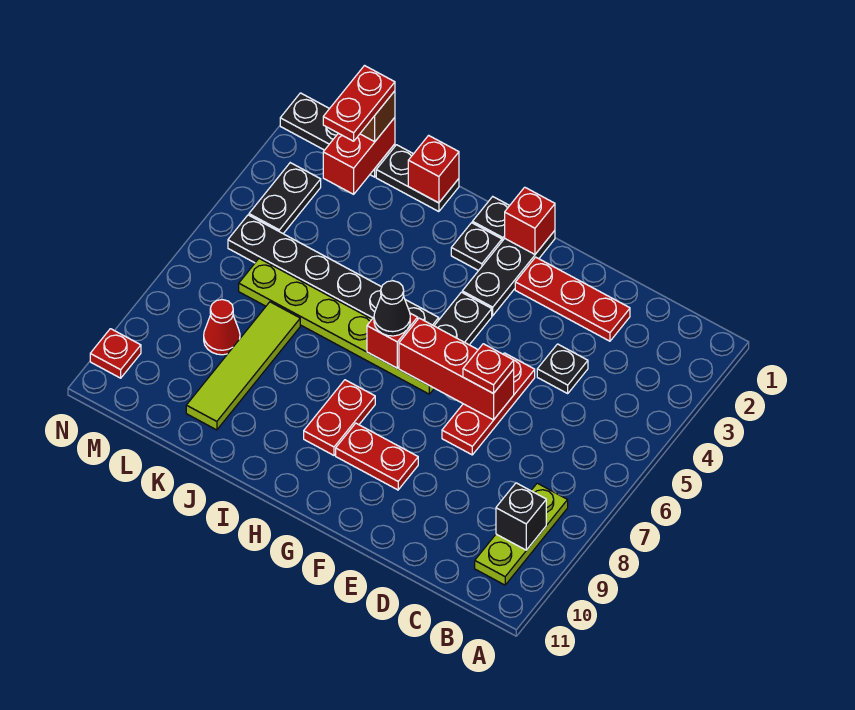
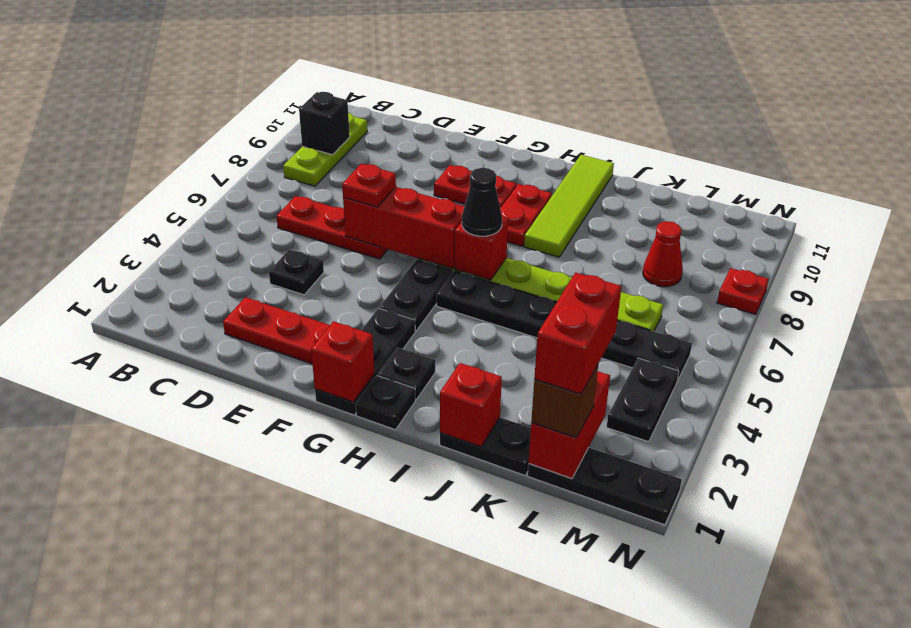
red 1x3 plate [442,353,535,455] -> red 1x3 plate turned to [276,196,388,259]
lime 1x4 tile [186,302,300,430] -> lime 1x4 tile moved to [524,155,614,257]
red 1x2 plate [323,66,395,141] -> red 1x2 brick [534,273,622,394]
red 1x1 plate [90,329,141,378] -> red 1x1 plate moved to [717,268,769,314]

